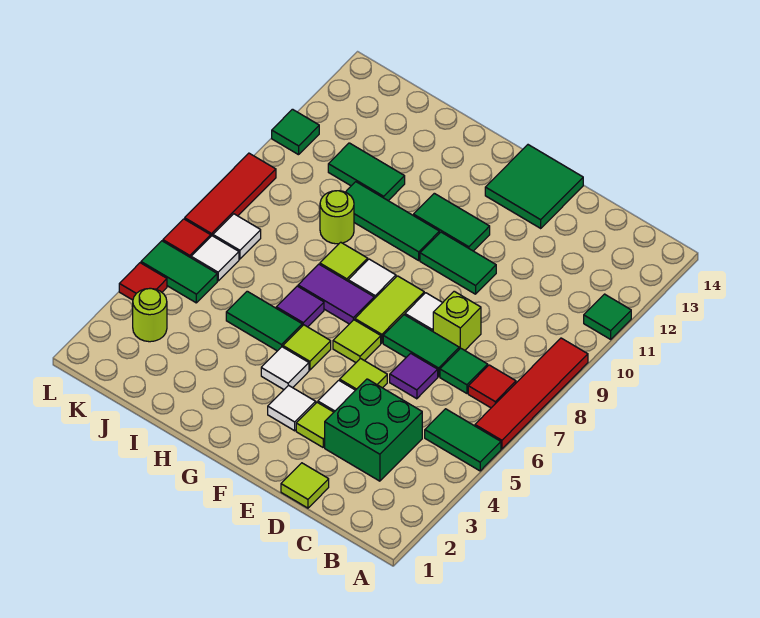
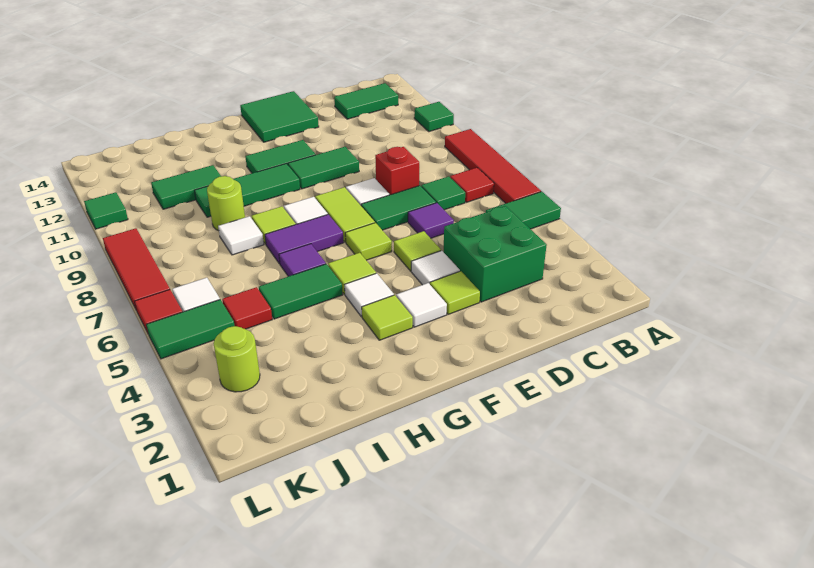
none -> green 1x2 tile [334,83,398,119]
lime 1x1 tile [281,463,329,508] -> lime 1x1 tile moved to [362,295,413,340]
lime 1x1 brick [433,291,481,350] -> red 1x1 brick [375,147,419,195]
white 1x1 tile [213,214,261,259] -> white 1x1 tile moved to [218,216,264,255]
red 1x1 tile [119,263,167,300] -> red 1x1 tile moved to [222,287,272,329]

